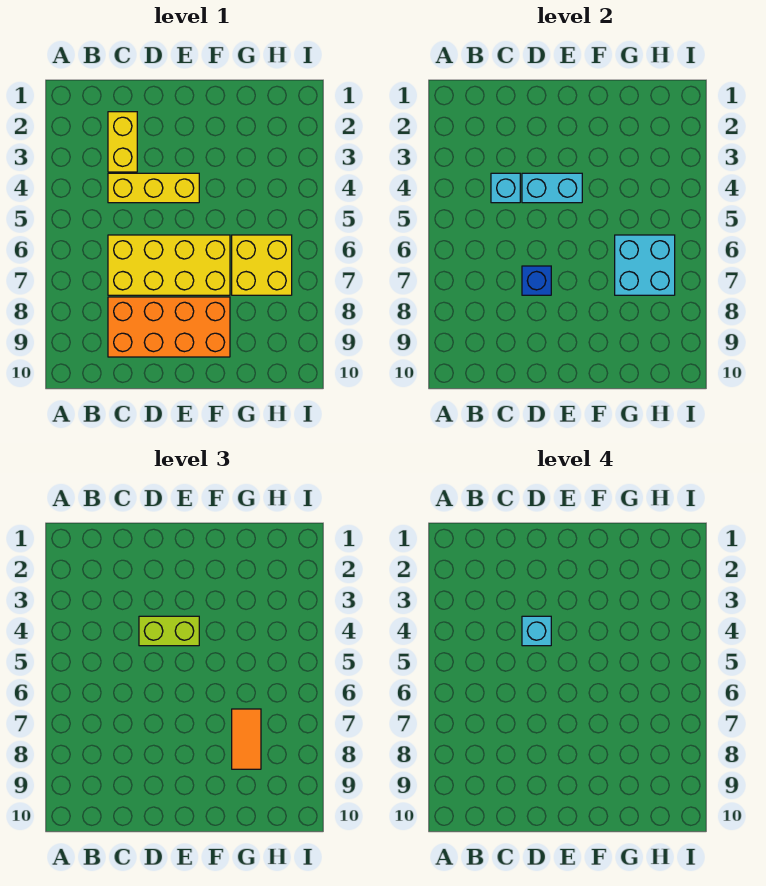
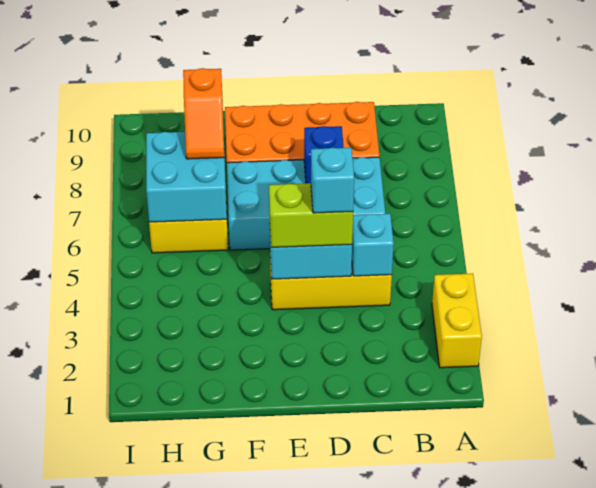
yellow 1x2 brick [108,112,137,172] -> yellow 1x2 brick moved to [432,273,482,368]
yellow 2x4 brick [108,235,230,295] -> cyan 2x4 brick [227,157,385,250]
orange 1x2 tile [232,709,261,769] -> orange 1x2 slope [183,68,224,159]

